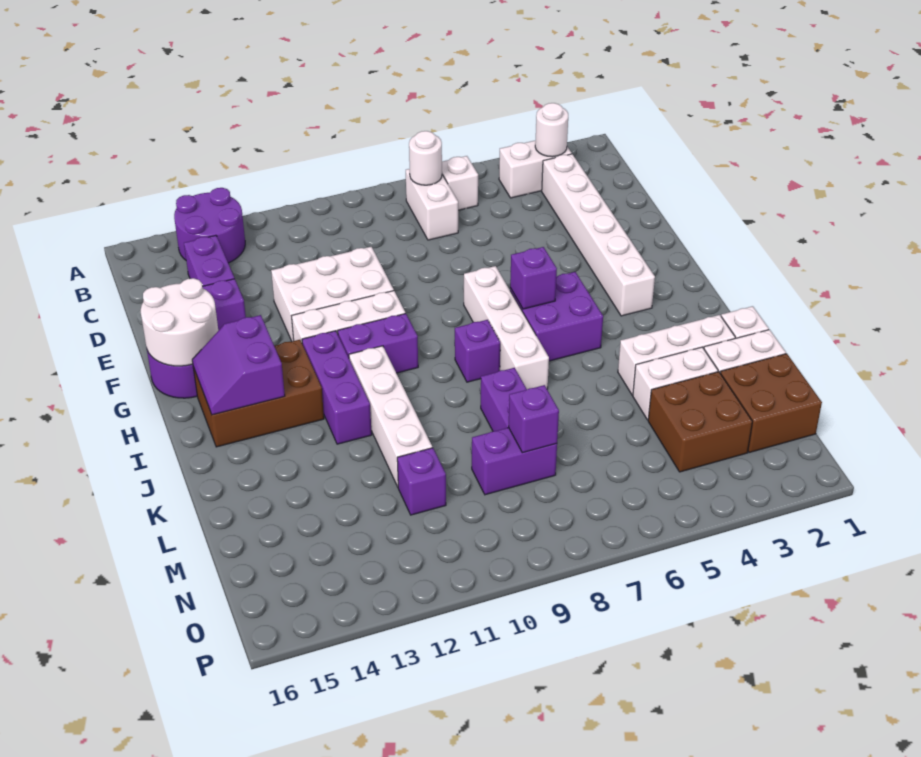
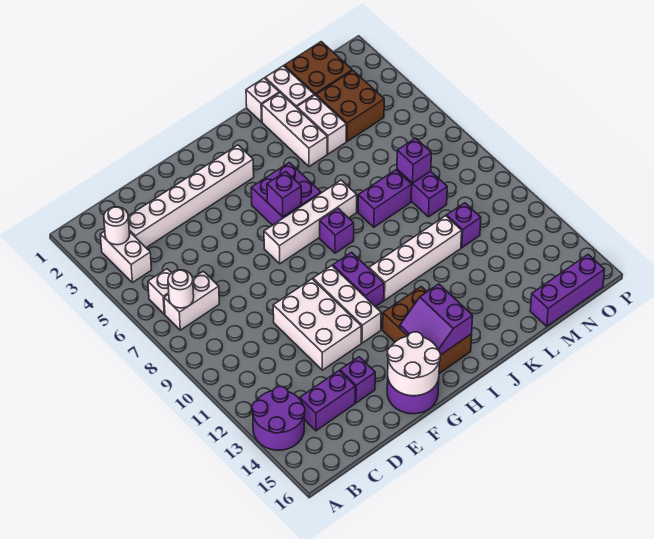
purple 1x3 brick [302,331,372,444] -> purple 1x3 brick moved to [530,255,605,326]
purple 2x2 slope [192,315,285,415] -> purple 2x2 slope turned to [400,284,473,355]

